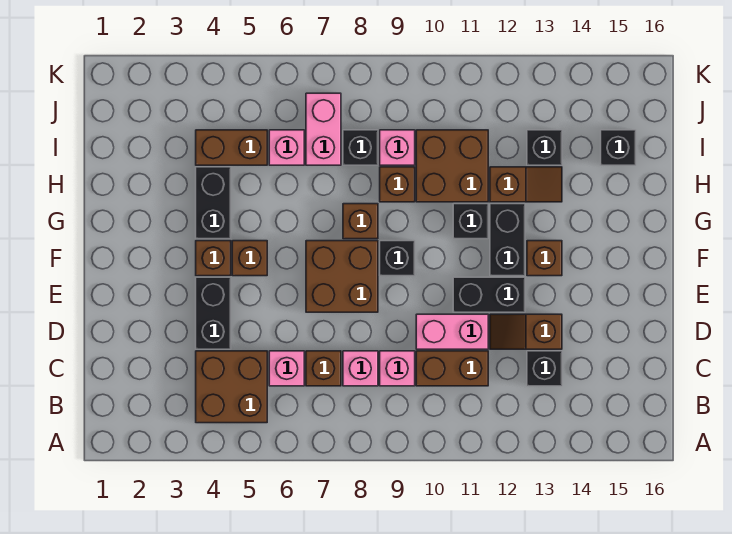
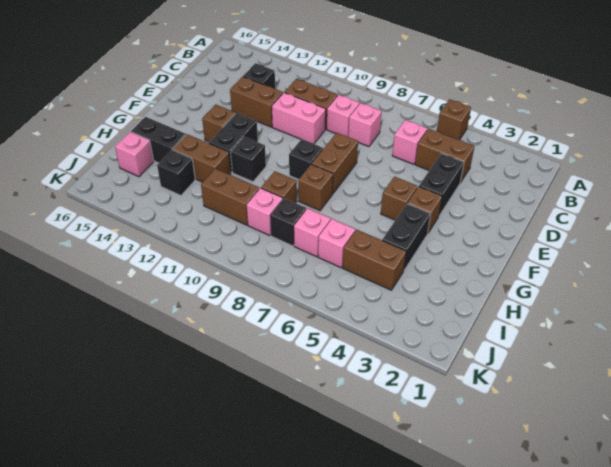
brown 2x2 brick [196,351,267,423] -> brown 1x2 brick [415,129,474,182]
brown 1x1 brick [306,351,341,386] -> brown 1x1 brick moved to [437,99,471,140]
brown 1x2 slope [490,314,562,349] -> brown 1x2 brick [230,77,283,127]
brown 2x2 brick [306,241,378,312] -> brown 1x2 brick [312,133,358,194]
black 1x2 brick [453,277,525,312] -> black 1x2 brick moved to [131,117,186,163]
brown 2x2 brick [416,130,488,202] -> brown 1x2 brick [201,169,259,225]
brown 1x2 slope [490,167,562,202] -> brown 1x2 brick [173,134,231,182]
pink 1x2 brick [306,93,341,165] -> pink 1x1 brick [294,208,331,257]
black 1x1 brick [601,130,636,165] -> pink 1x1 brick [115,132,154,177]

